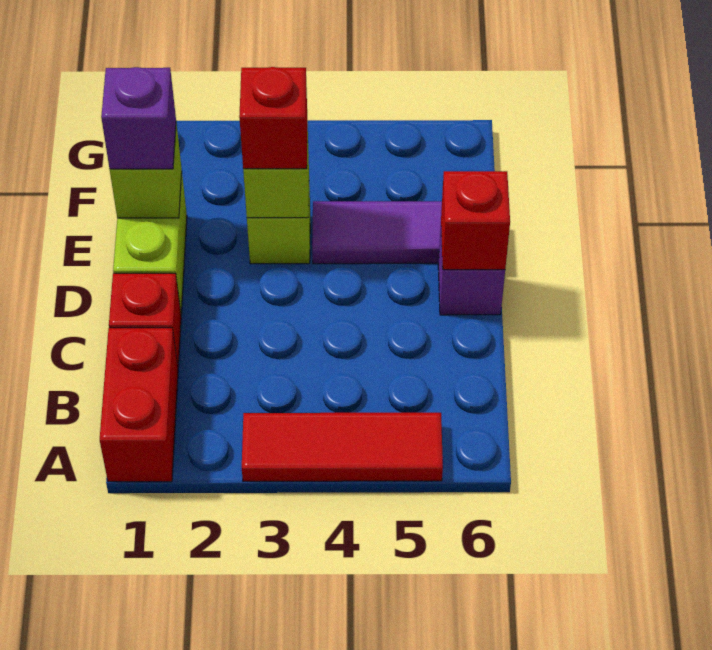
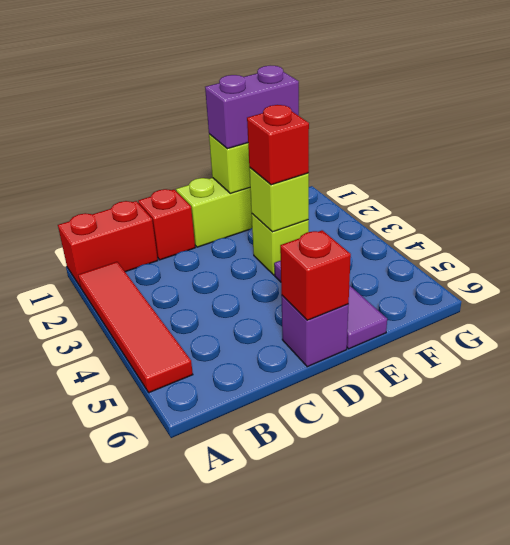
red 1x3 tile [242,413,443,481] -> red 1x4 tile [78,262,193,393]
purple 1x1 brick [101,67,176,169] -> purple 1x2 brick [205,66,299,149]

